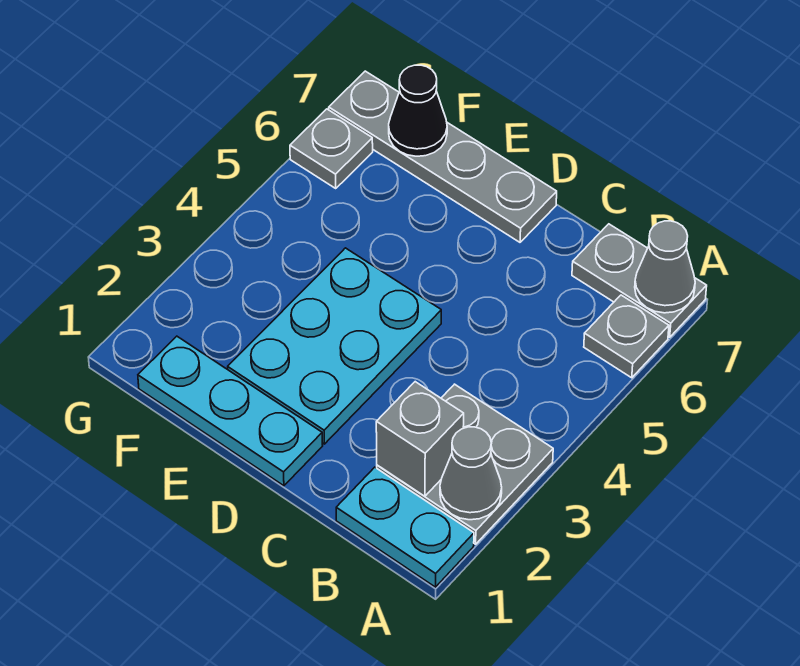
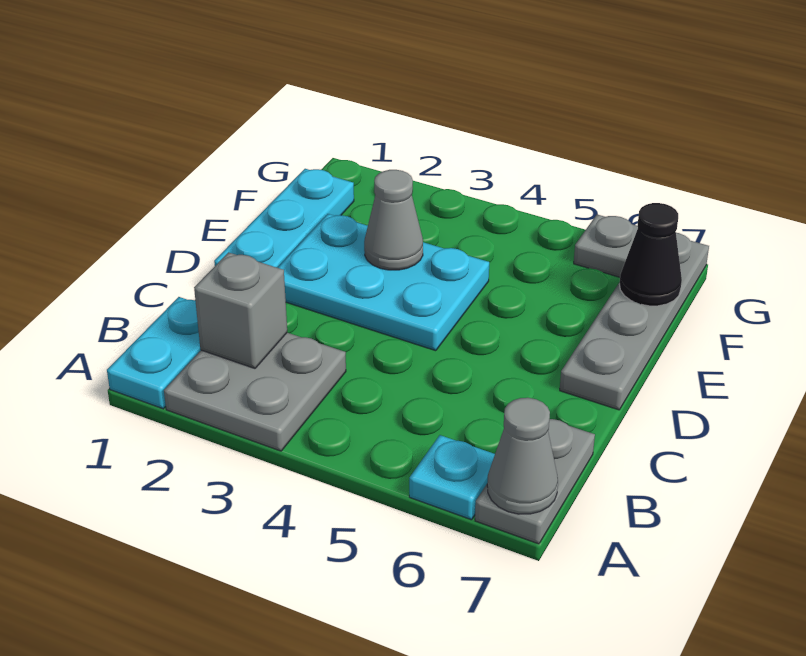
grey 1x1 cone [440,427,502,520] -> grey 1x1 cone moved to [364,170,423,270]
grey 1x1 plate [584,295,669,378] -> cyan 1x1 plate [409,435,495,520]

